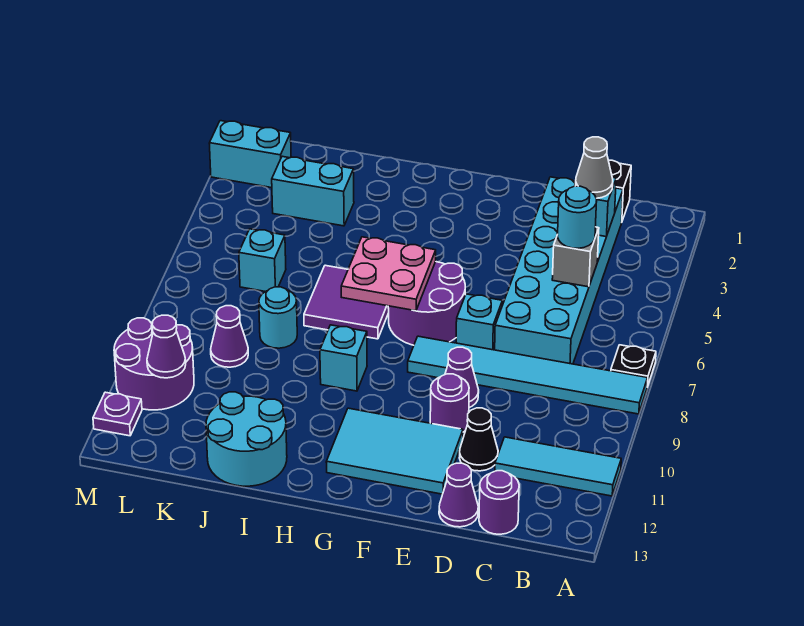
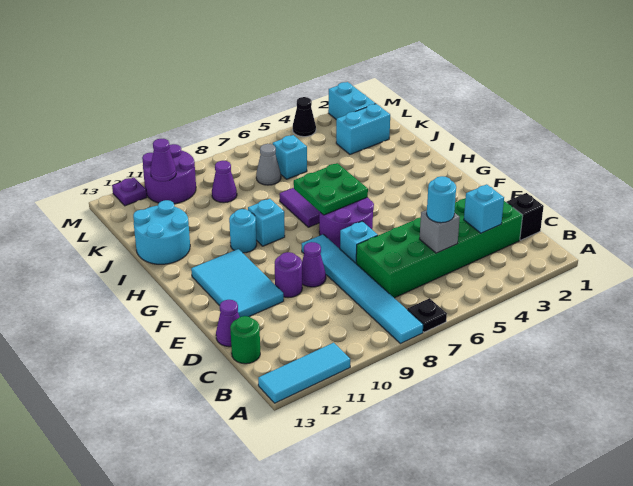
cyan 1x3 tile [495,437,621,496] -> cyan 1x3 tile turned to [258,343,350,403]
cyan 2x6 brick [495,177,623,364] -> green 2x6 brick [356,198,523,298]
grey 1x1 cone [576,137,613,198] -> grey 1x1 cone moved to [256,144,281,185]
purple 1x1 round brick [479,471,519,534] -> green 1x1 round brick [230,316,260,364]
black 1x1 cone [459,408,498,471] -> black 1x1 cone moved to [293,97,316,137]
pink 2x2 plate [341,237,436,311] -> green 2x2 plate [294,163,368,215]
cyan 1x2 brick [272,156,354,226] -> cyan 1x2 brick turned to [336,104,390,154]
cyan 1x1 round brick [259,287,297,348] -> cyan 1x1 round brick moved to [229,209,257,253]

